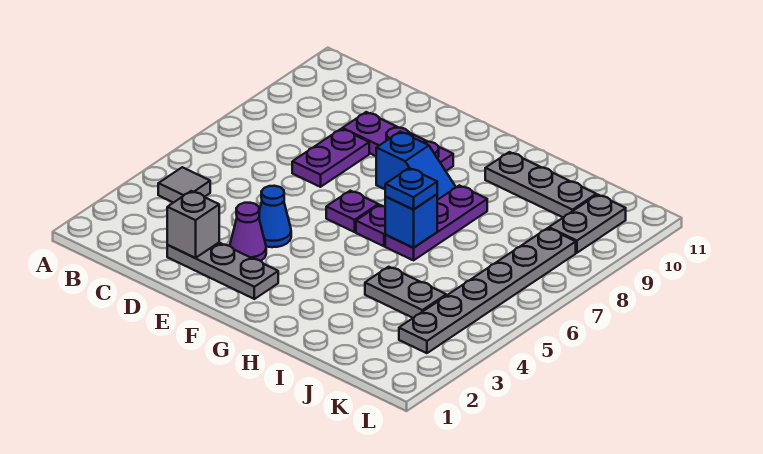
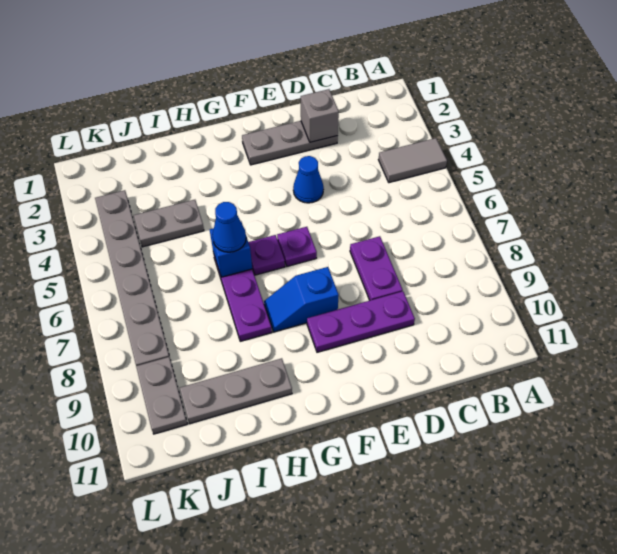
grey 1x1 tile [158,167,210,203] -> grey 1x2 tile [378,138,447,183]
purple 1x1 cone [230,203,266,261] -> none
blue 1x1 plate [385,168,437,210] -> blue 1x1 cone [212,202,246,252]

